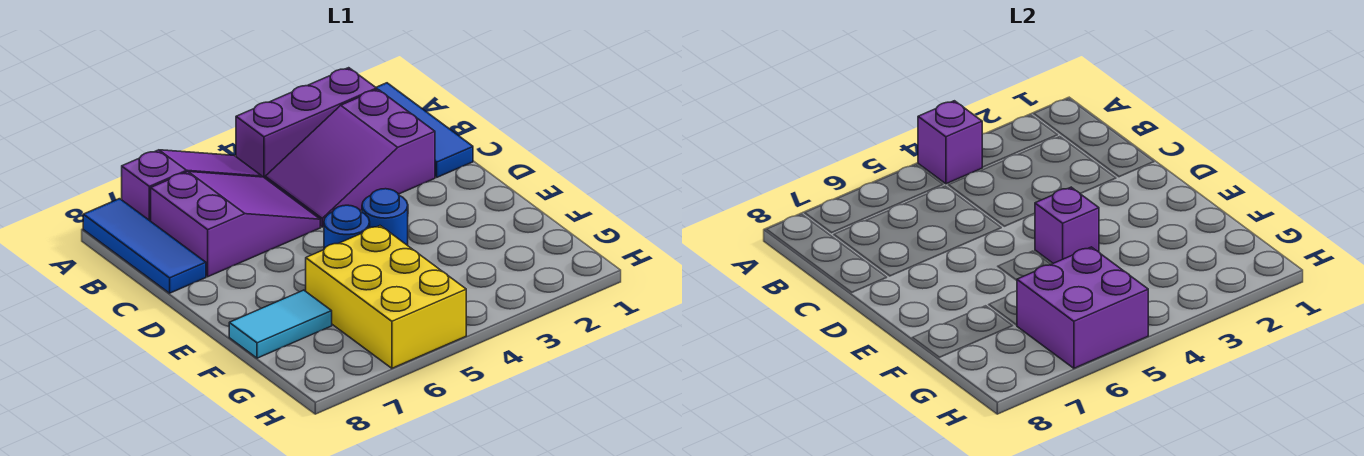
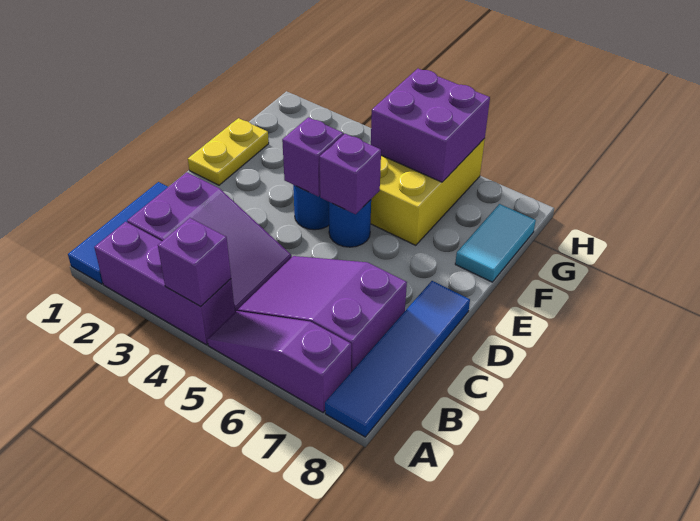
blue 1x3 tile [83,199,206,293] -> blue 1x4 tile [325,281,470,437]
none -> yellow 1x2 plate [188,118,269,185]
none -> purple 1x1 brick [320,134,381,214]
cyan 1x2 tile [229,290,332,358] -> cyan 1x2 tile turned to [455,204,536,282]

